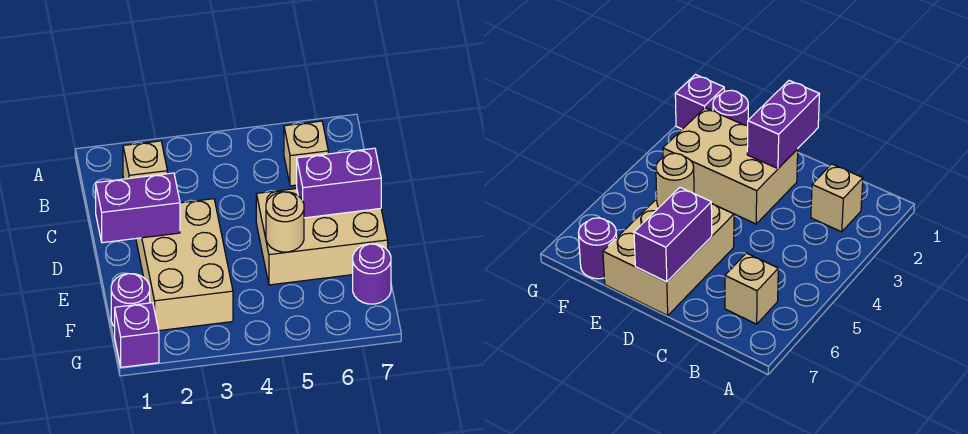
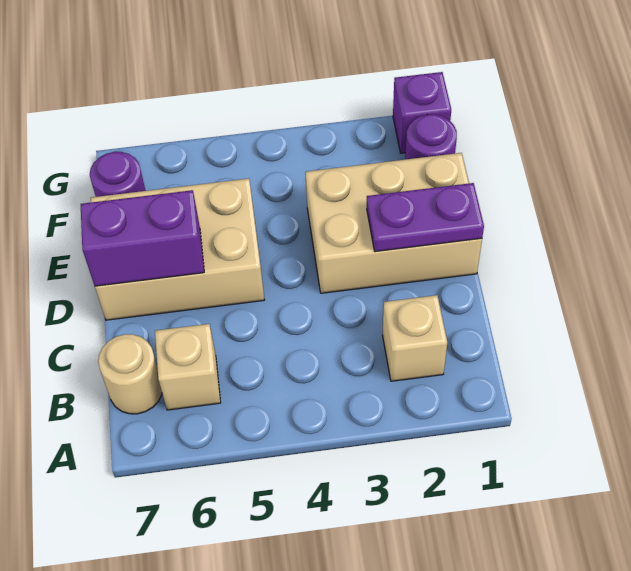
purple 1x2 brick [96,173,180,243] -> purple 1x2 plate [367,183,484,252]
tan 2x3 brick [136,199,233,331] -> tan 2x3 brick turned to [305,153,482,293]
tan 1x1 round brick [266,192,304,252] -> tan 1x1 round brick moved to [98,334,162,414]

